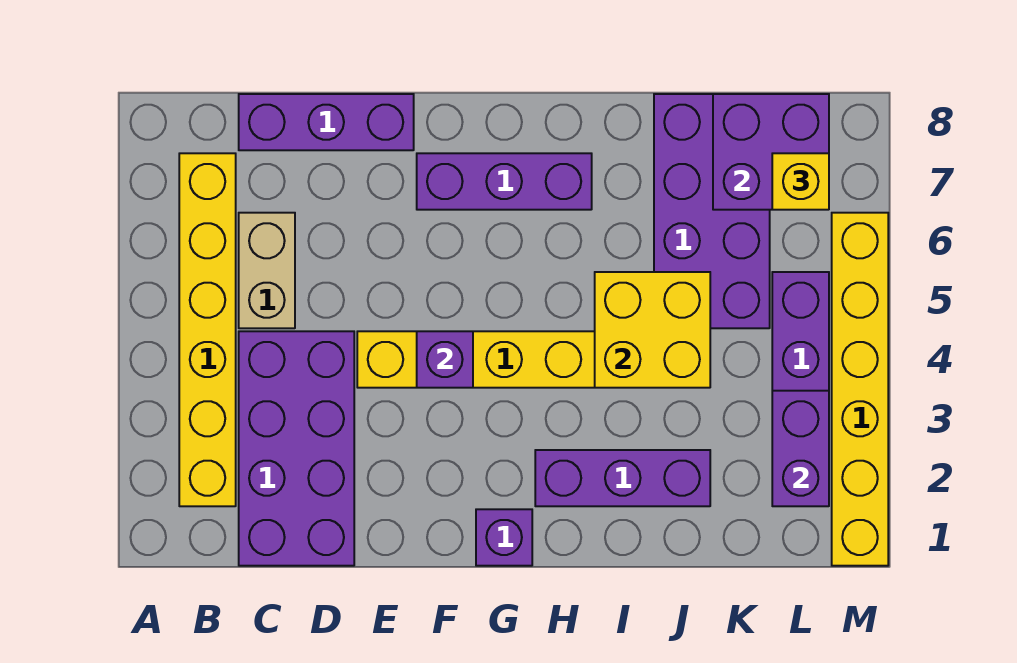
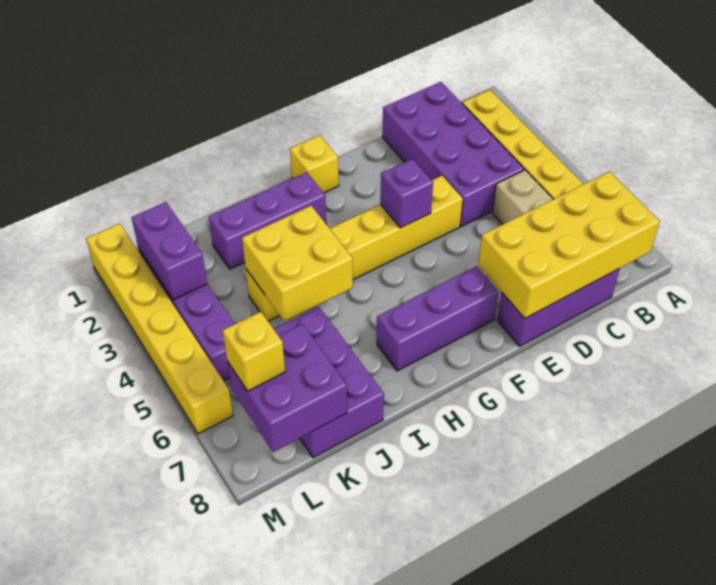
none -> yellow 2x4 brick [478,172,660,318]
purple 1x1 brick [476,509,532,566] -> yellow 1x1 brick [290,135,339,193]
purple 2x4 brick [654,94,770,328] -> purple 2x3 brick [274,307,384,458]

